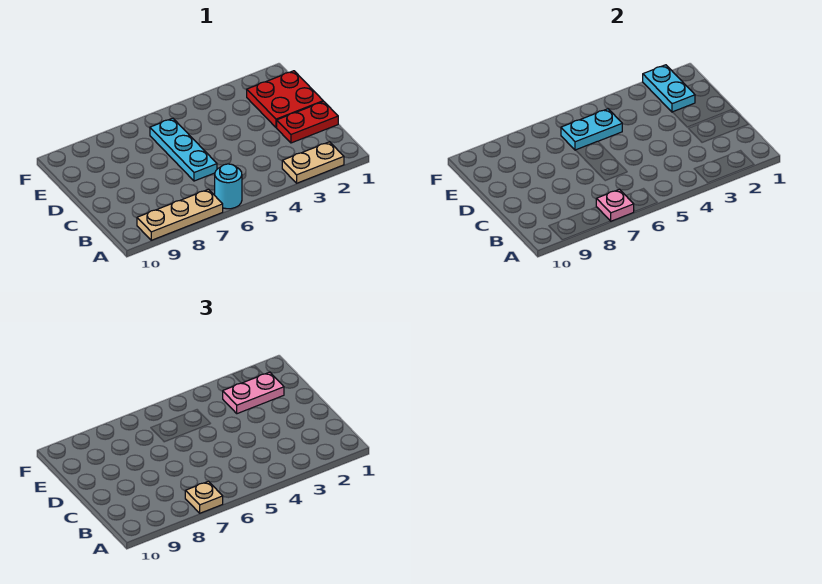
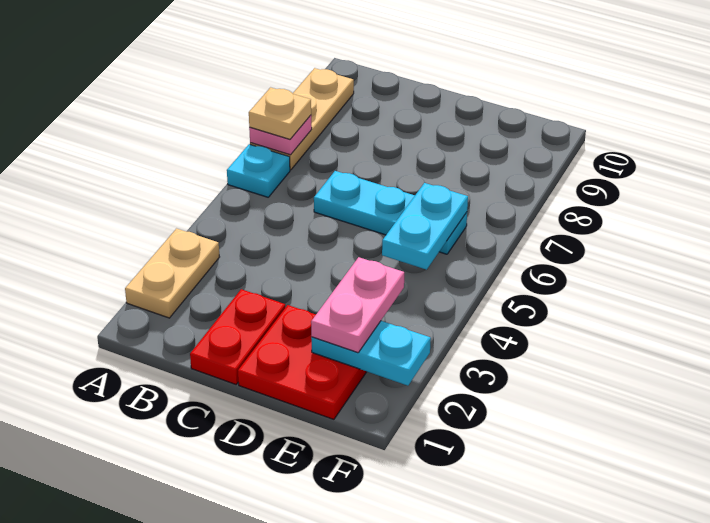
cyan 1x1 round brick [215,164,242,209] -> cyan 1x1 plate [227,144,290,197]

